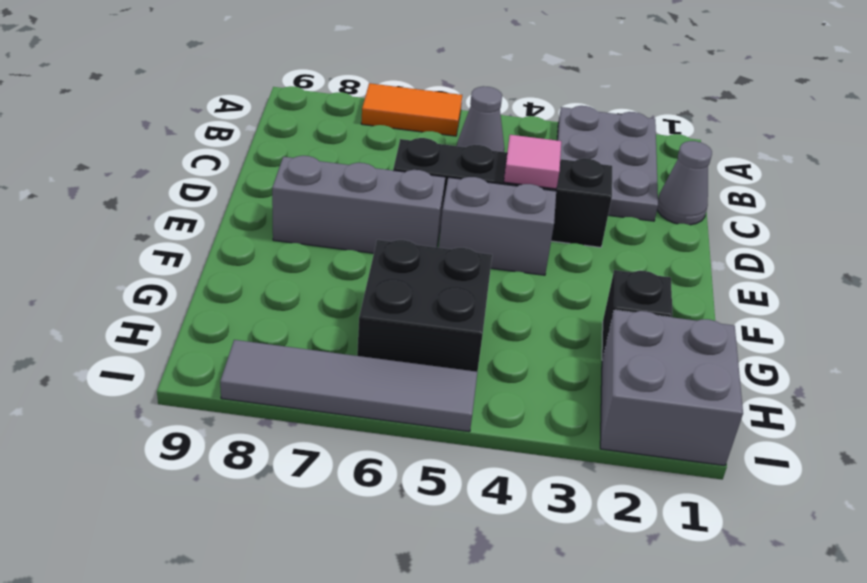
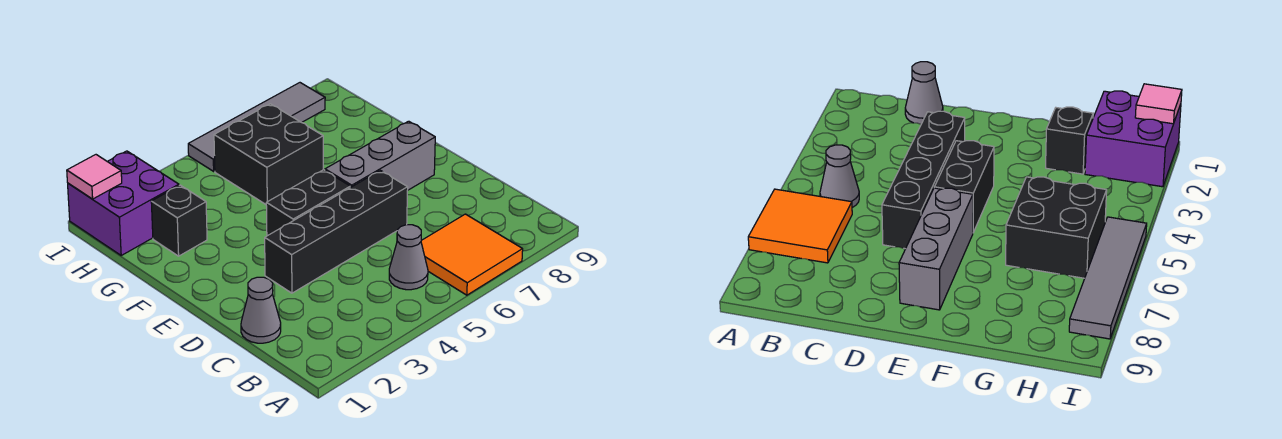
grey 2x3 plate [557,106,658,221] -> none
orange 1x2 tile [361,83,462,136] -> orange 2x2 tile [421,214,523,295]
pink 1x1 tile [504,135,561,189] -> pink 1x1 tile moved to [67,155,122,199]
grey 1x2 brick [439,177,556,275] -> black 1x2 brick [266,170,350,236]
grey 2x2 brick [600,310,743,466] -> purple 2x2 brick [68,151,179,255]

